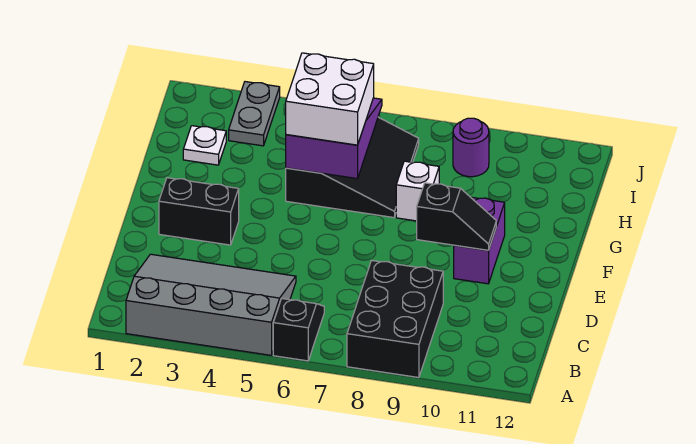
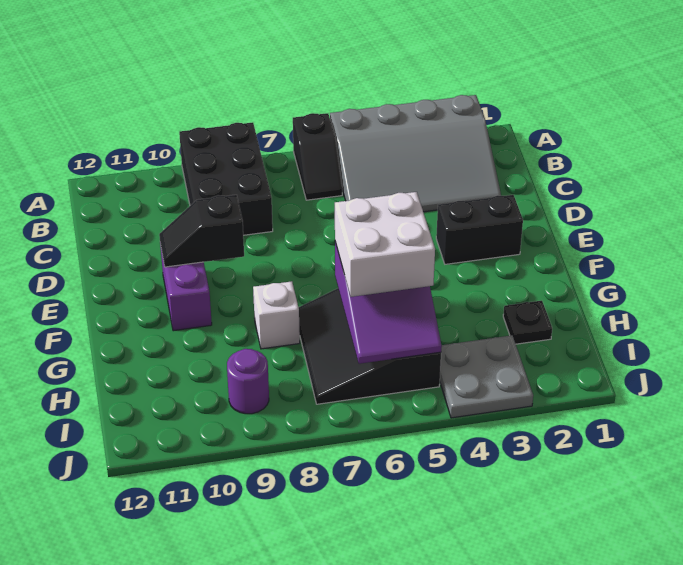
white 1x1 plate [183,126,226,165] -> black 1x1 plate [503,301,552,344]
grey 1x2 plate [229,82,280,146] -> grey 2x2 plate [440,335,533,418]

